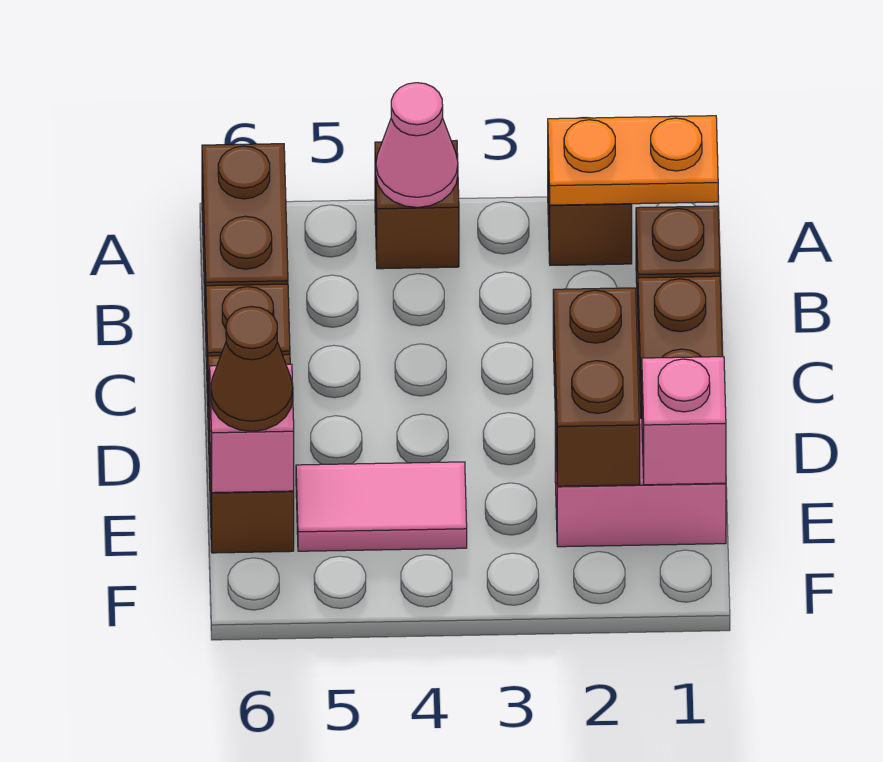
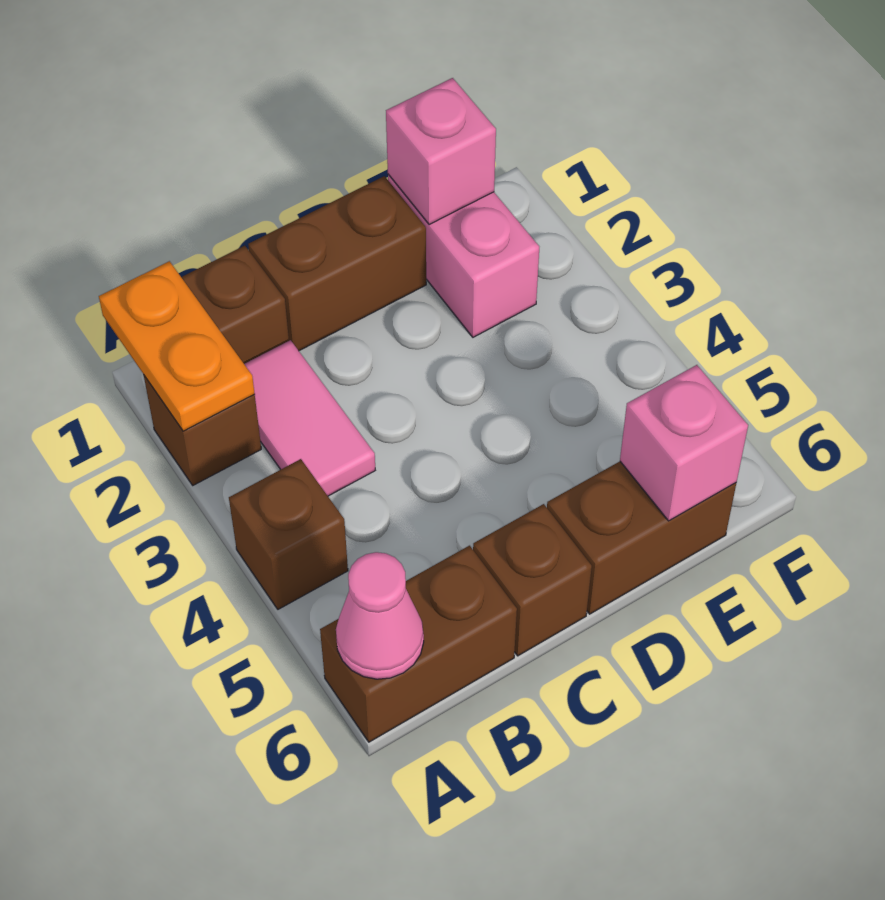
pink 1x1 cone [376,83,458,207] -> pink 1x1 cone moved to [336,552,424,679]
brown 1x2 brick [553,288,640,486] -> none
pink 1x2 tile [296,462,467,551] -> pink 1x2 tile moved to [244,340,375,496]
brown 1x1 cone [211,307,293,431] -> none

